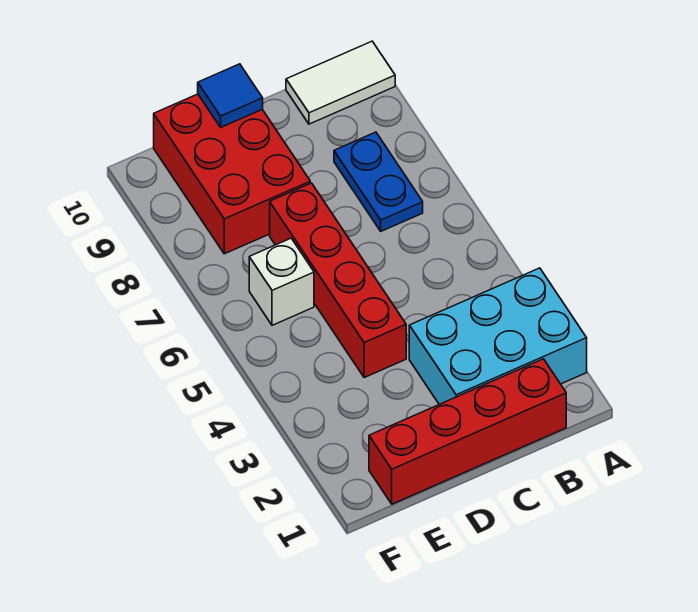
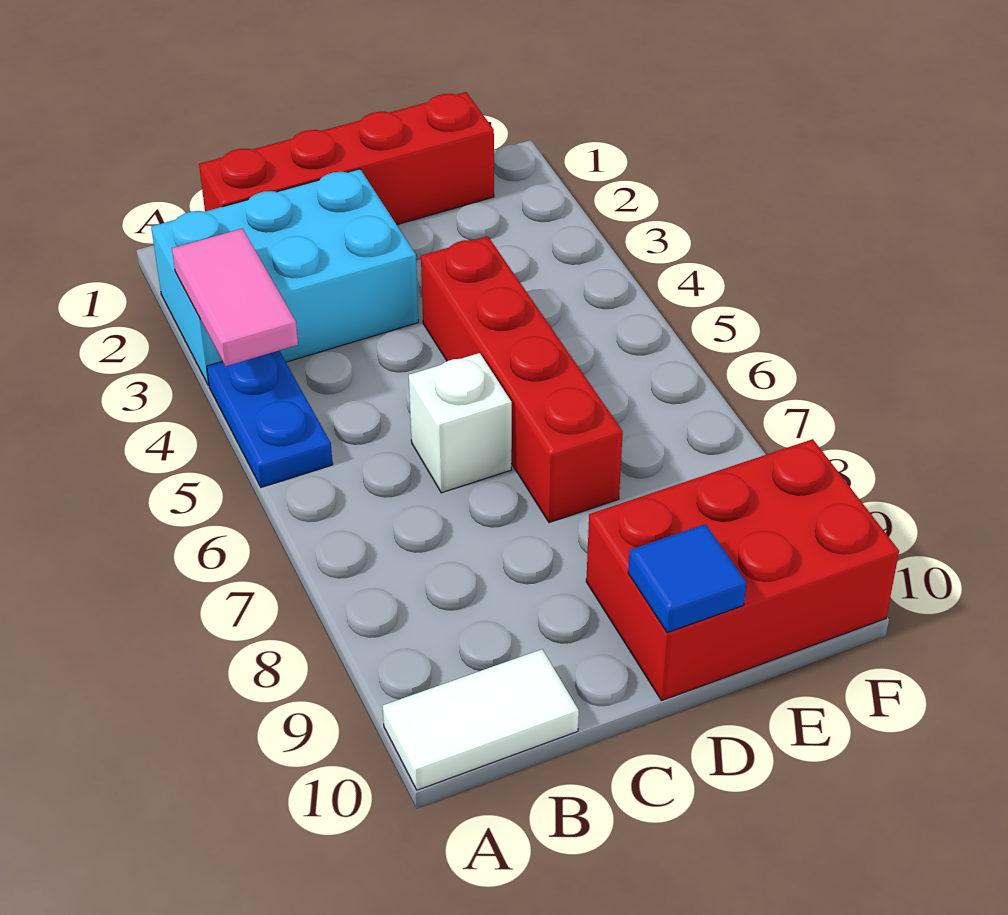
none -> pink 1x2 tile [172,228,298,366]
blue 1x2 plate [334,132,423,231] -> blue 1x2 plate moved to [207,351,333,487]
red 2x3 brick [154,94,310,254] -> red 2x3 brick turned to [586,439,899,701]
white 1x1 brick [249,238,314,325] -> white 1x1 brick moved to [409,353,512,493]

